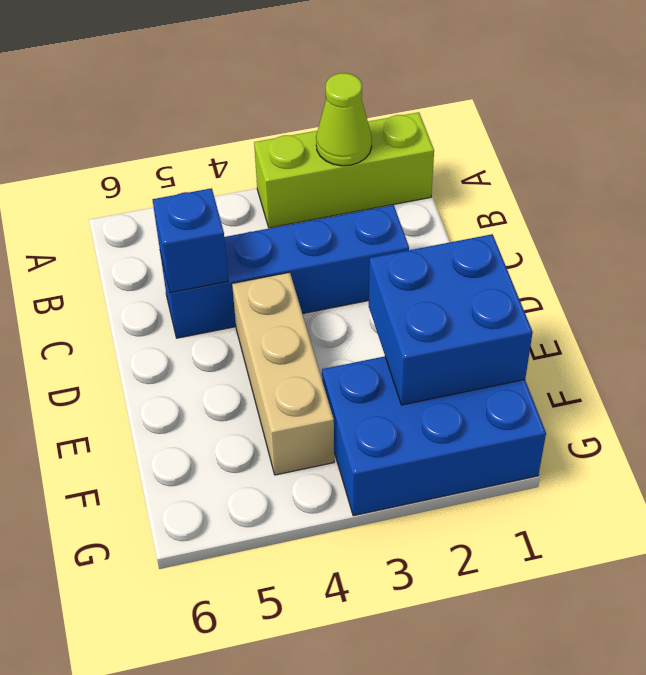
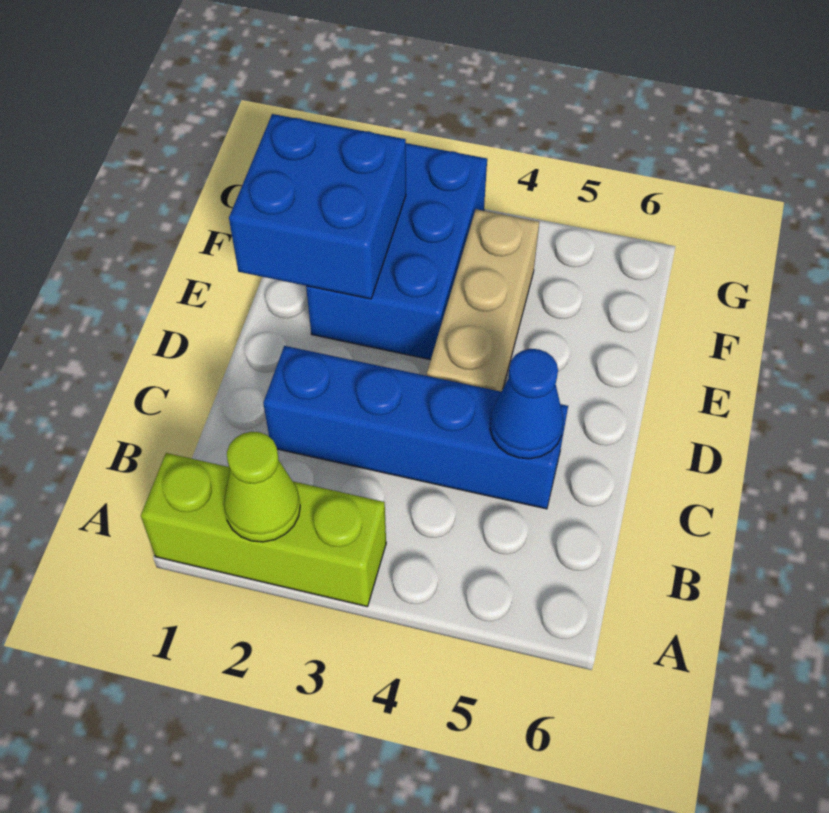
blue 1x1 brick [152,188,228,293] -> blue 1x1 cone [490,349,563,459]
blue 2x3 brick [322,356,546,516] -> blue 2x3 brick turned to [306,143,487,360]

